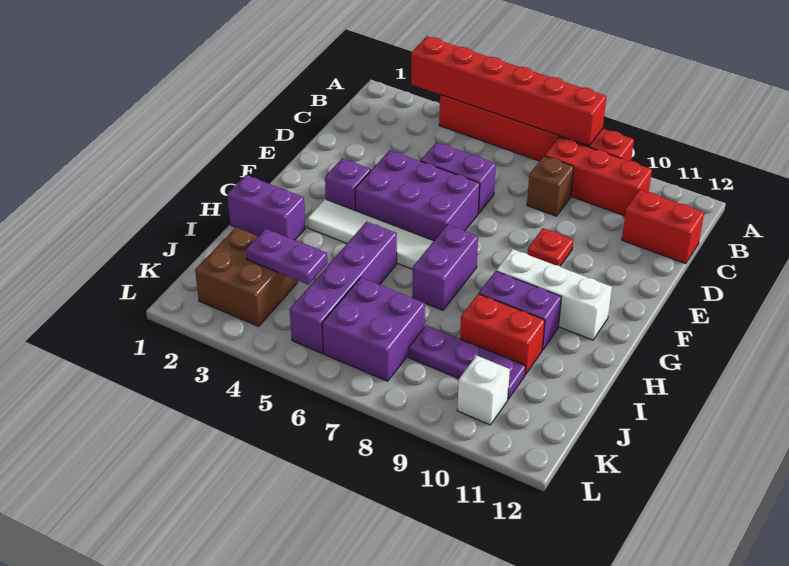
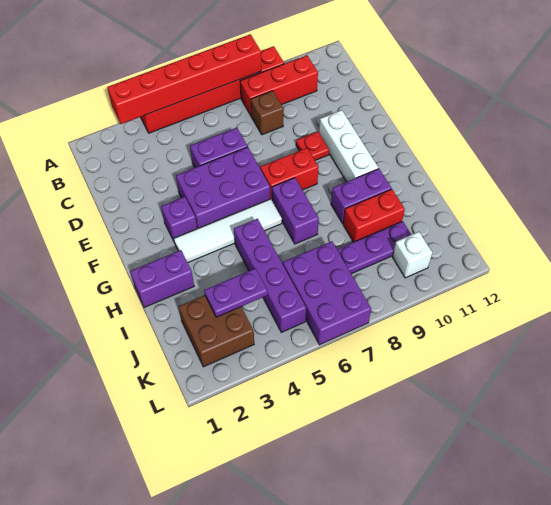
red 1x2 brick [622,190,704,264] -> red 1x2 brick moved to [260,148,319,200]
white 1x3 brick [496,249,612,340] -> white 1x3 brick turned to [319,110,378,182]
purple 2x2 brick [322,278,425,381] -> purple 2x3 brick [283,241,371,345]

